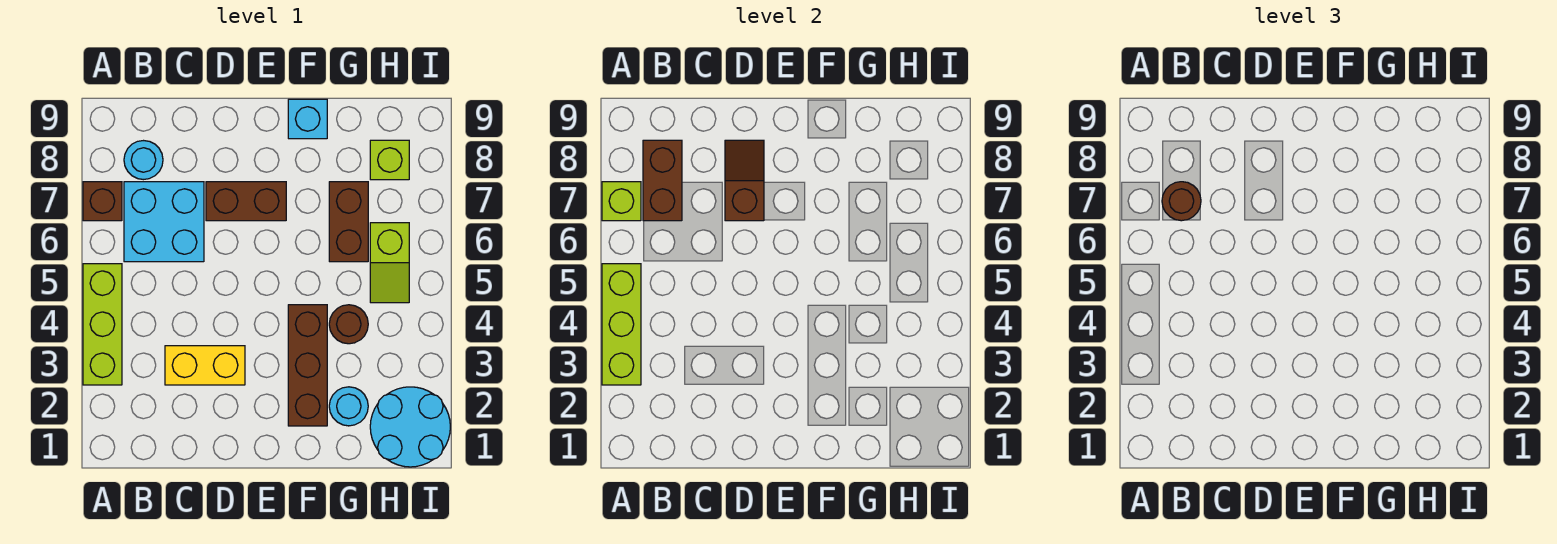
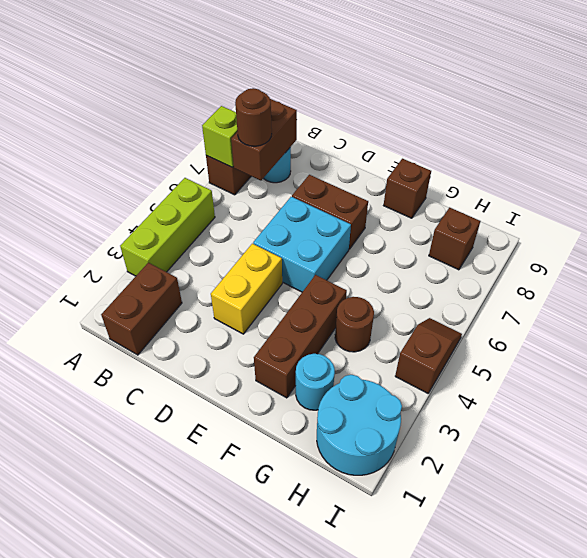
lime 1x3 brick [602,264,641,385] -> none
cyan 2x2 brick [124,182,204,262] -> cyan 2x2 brick moved to [253,197,351,292]
yellow 1x2 brick [165,346,245,385] -> yellow 1x2 brick turned to [211,244,282,334]
brown 1x2 slope [725,140,764,221] -> brown 1x2 slope moved to [395,318,462,393]
cyan 1x1 brick [288,99,327,139] -> brown 1x1 brick [384,159,431,218]
brown 1x2 brick [329,182,368,262] -> brown 1x2 brick moved to [101,263,182,355]
lime 1x2 slope [370,223,409,303] -> none
lime 1x1 brick [370,140,409,180] -> brown 1x1 brick [429,207,480,270]

